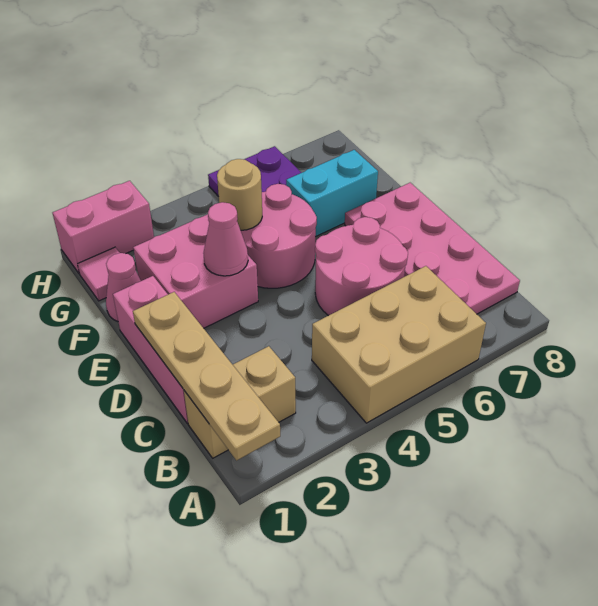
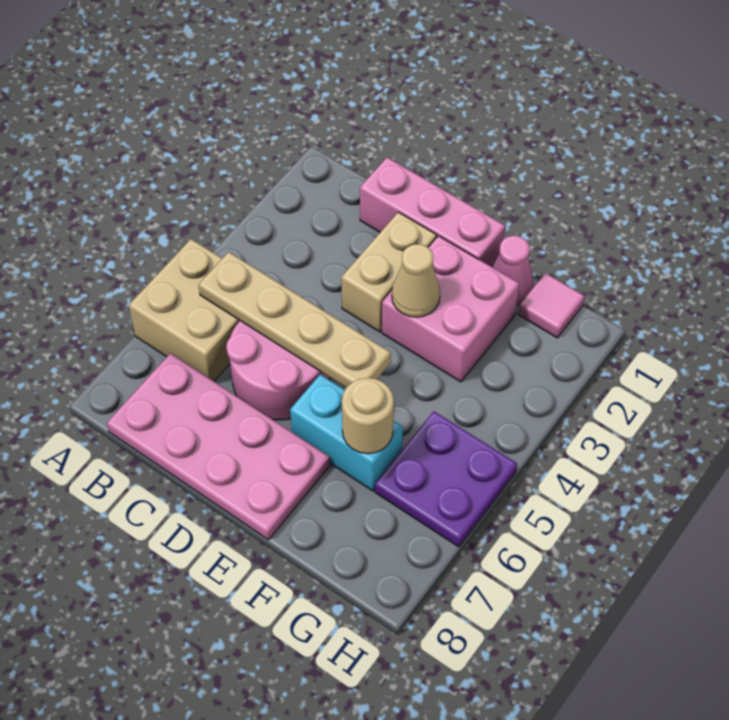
tan 1x4 plate [133,292,280,461] -> tan 1x4 plate moved to [198,252,391,388]
tan 2x3 brick [312,266,486,423] -> tan 2x2 brick [129,239,240,381]
tan 1x2 brick [184,346,296,458] -> tan 1x2 brick moved to [341,212,437,332]
pink 1x1 cone [203,202,248,276] -> tan 1x1 cone [392,244,440,317]
pink 2x2 round brick [241,184,317,288] -> none
tan 1x1 round brick [217,159,262,230] -> tan 1x1 round brick moved to [342,378,394,454]
cyan 1x2 brick [286,150,378,237] -> cyan 1x2 brick turned to [290,374,403,491]
pink 1x2 brick [53,181,154,274] -> none

